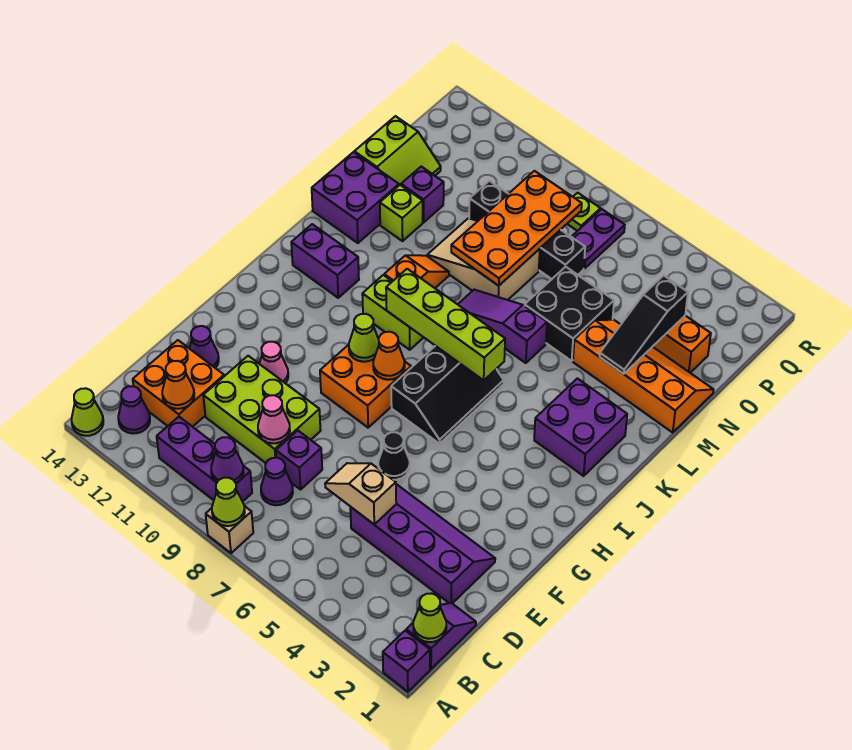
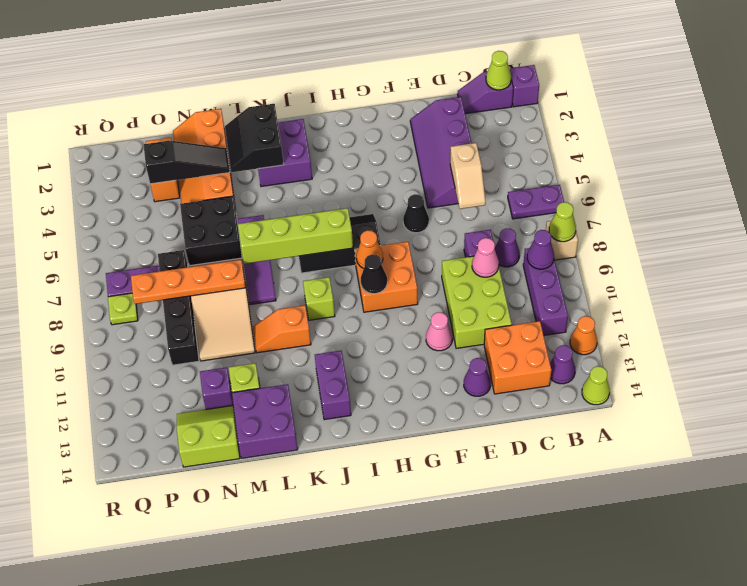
none -> purple 1x2 plate [508,185,564,219]
orange 1x1 cone [162,361,194,409] -> orange 1x1 cone moved to [570,316,597,355]
lime 1x1 cone [349,314,379,362] -> black 1x1 cone [361,254,387,294]
lime 1x4 brick [386,269,505,380] -> lime 1x4 brick turned to [238,208,353,264]
lime 1x2 brick [362,275,424,350] -> lime 1x1 brick [303,277,335,320]
none -> black 2x2 slope [225,104,284,172]
orange 2x4 plate [451,171,582,286] -> orange 1x4 plate [131,260,246,304]

